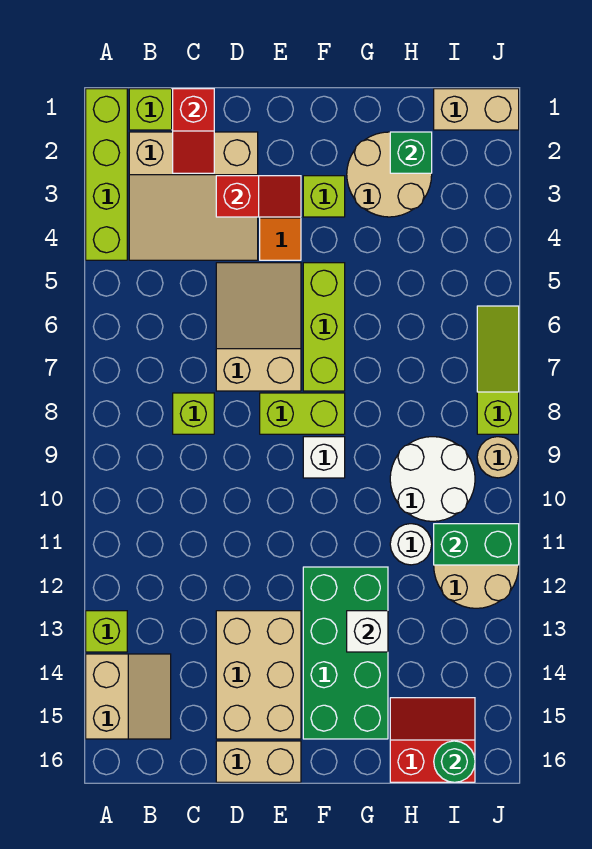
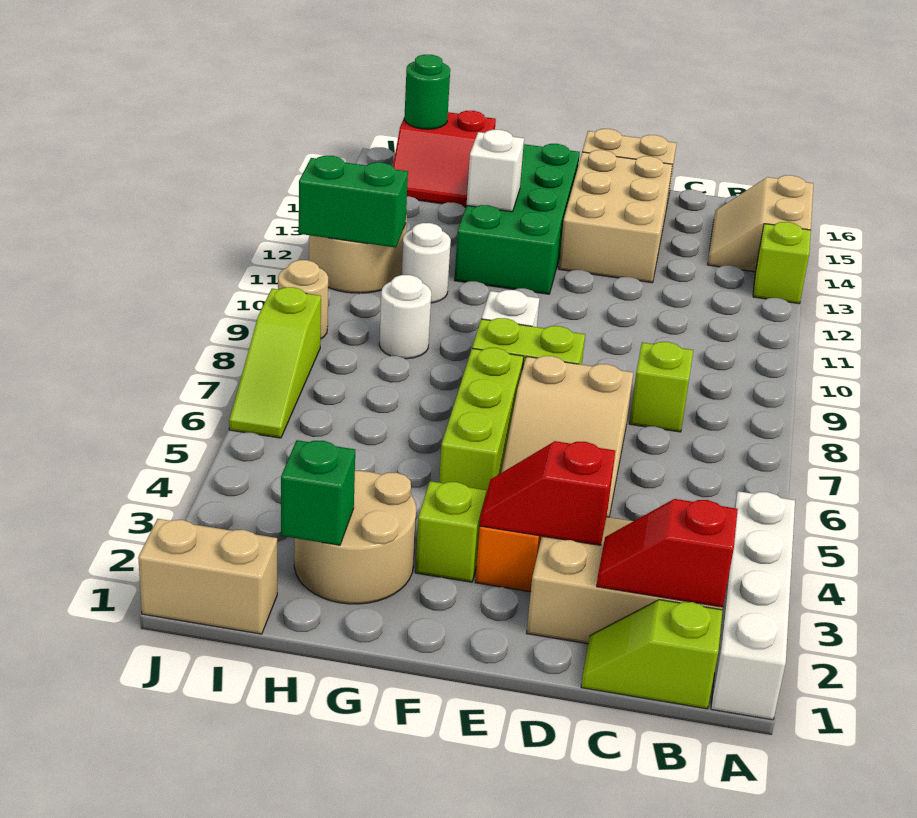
lime 1x4 brick [86,89,127,260] -> white 1x4 brick [711,491,795,720]
red 1x2 slope [173,89,214,173] -> red 1x2 slope turned to [597,499,738,607]
white 2x2 round brick [390,437,475,521] -> white 1x1 round brick [379,275,431,359]

